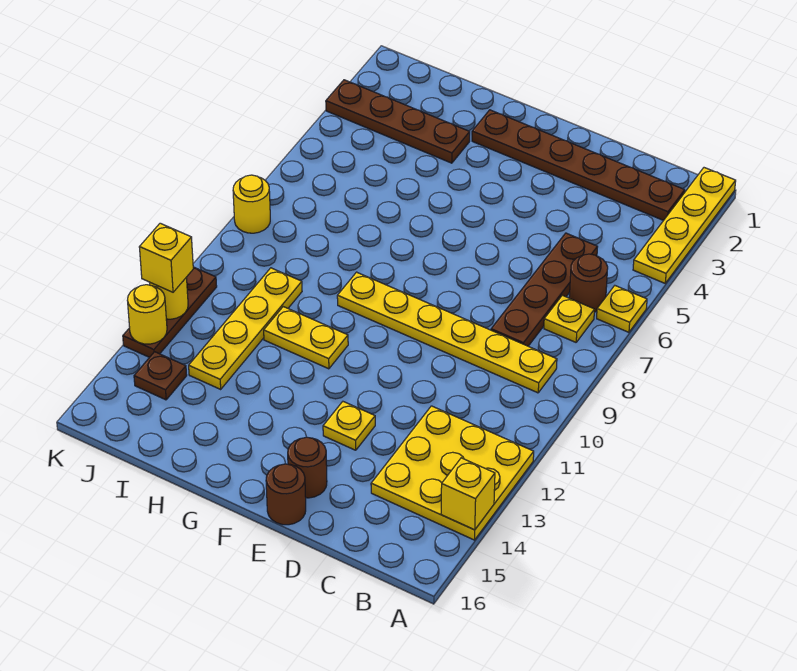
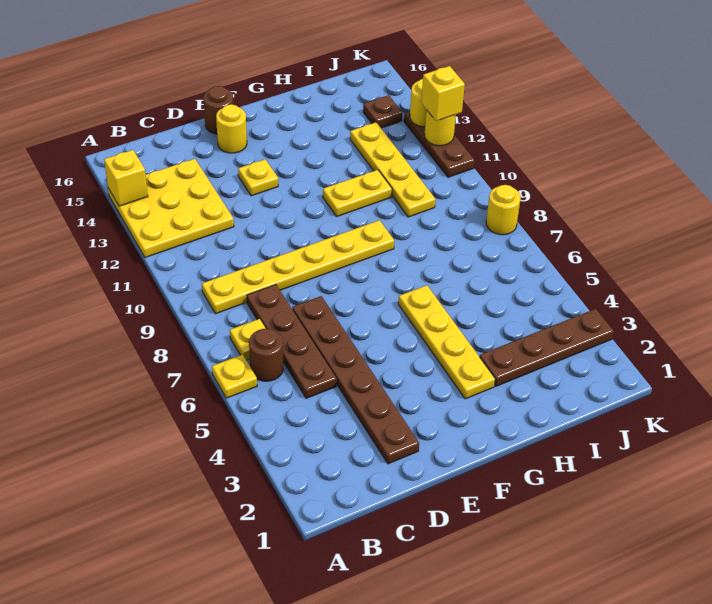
yellow 1x4 plate [633,168,736,283] -> yellow 1x4 plate moved to [398,285,495,399]
brown 1x6 plate [472,110,685,221] -> brown 1x6 plate turned to [292,296,419,464]
brown 1x1 round brick [288,437,327,498] -> yellow 1x1 round brick [216,104,247,153]

